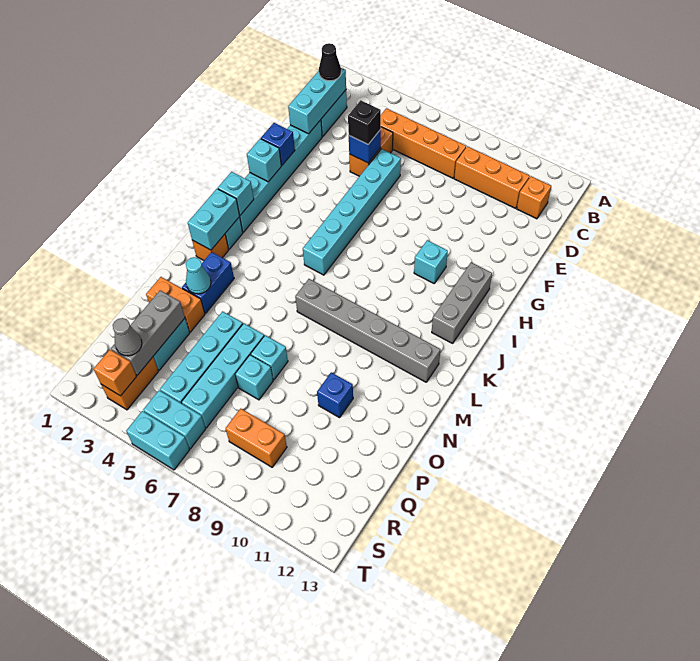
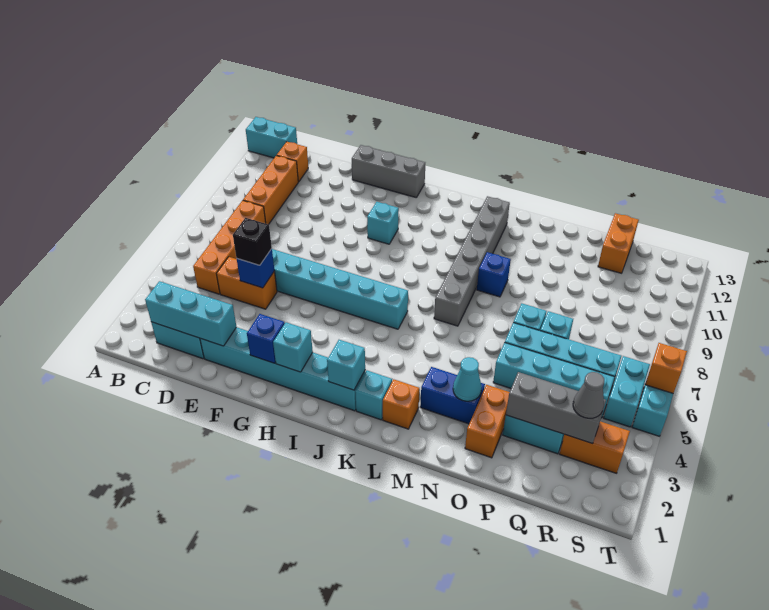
black 1x1 cone [319,43,341,81] -> none
grey 1x3 brick [432,262,492,343] -> grey 1x3 brick moved to [352,145,425,198]
cyan 1x2 brick [188,189,240,250] -> cyan 1x2 brick moved to [246,117,297,158]
blue 1x1 brick [317,372,353,418] -> blue 1x1 brick moved to [477,252,511,297]
orange 1x2 brick [225,408,287,467] -> orange 1x2 brick moved to [598,213,639,273]
orange 1x1 brick [94,350,137,396] -> orange 1x1 brick moved to [646,343,687,393]

